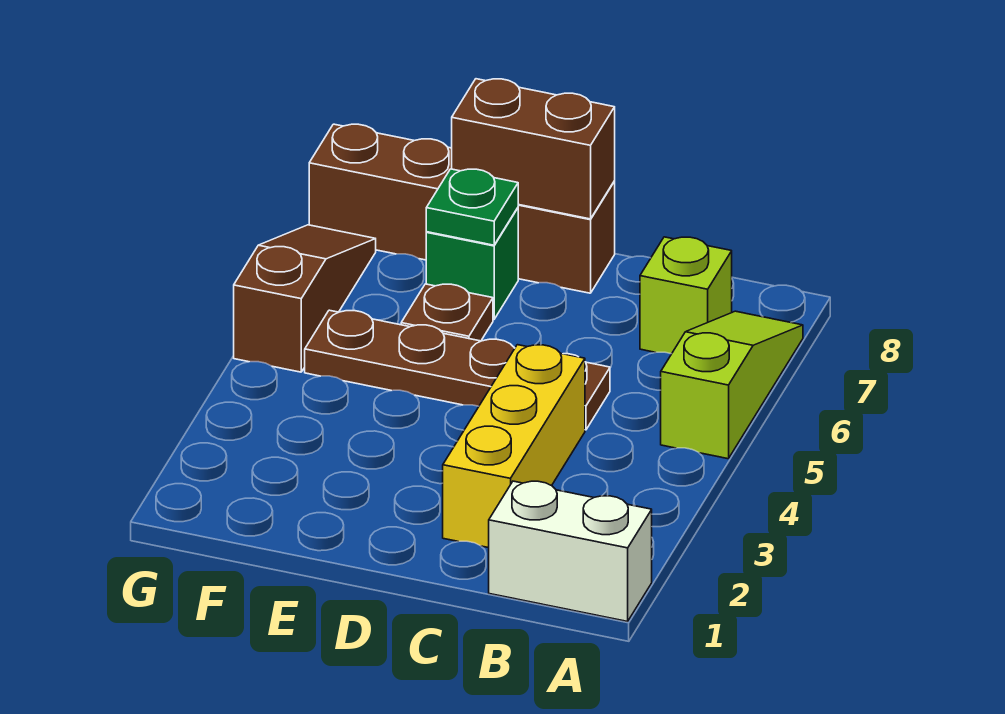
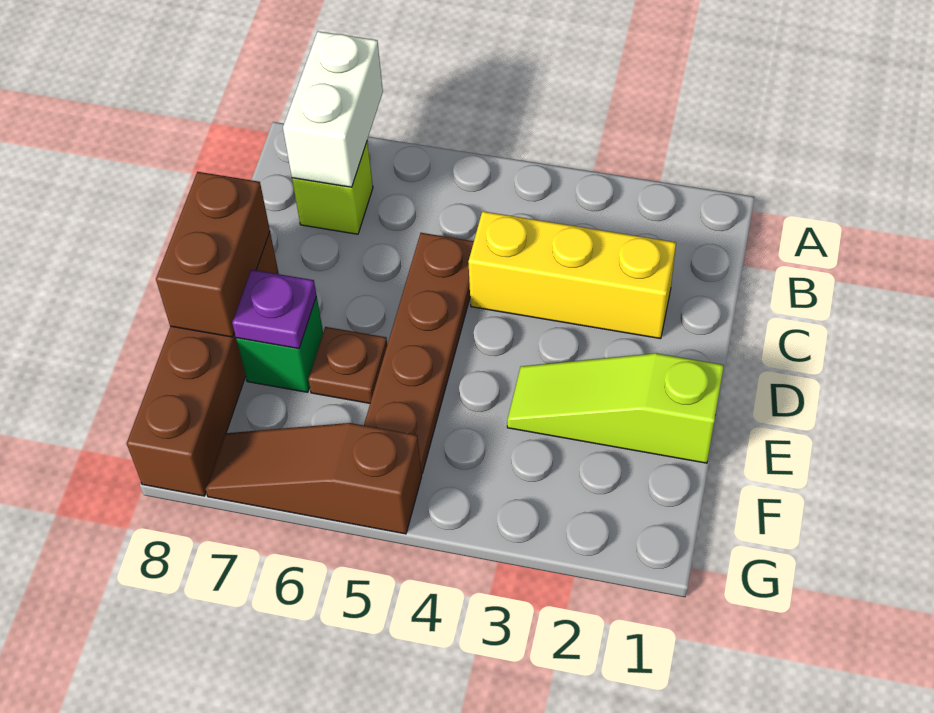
white 1x2 brick [489,481,652,622] -> white 1x2 brick moved to [283,31,383,187]
lime 1x3 slope [661,311,803,459] -> lime 1x3 slope moved to [507,353,724,463]
green 1x1 plate [426,169,518,245] -> purple 1x1 plate [232,270,317,349]

